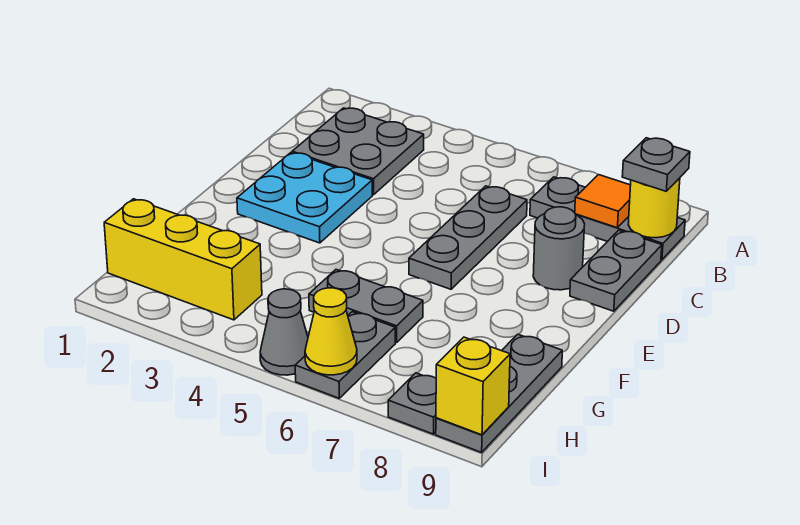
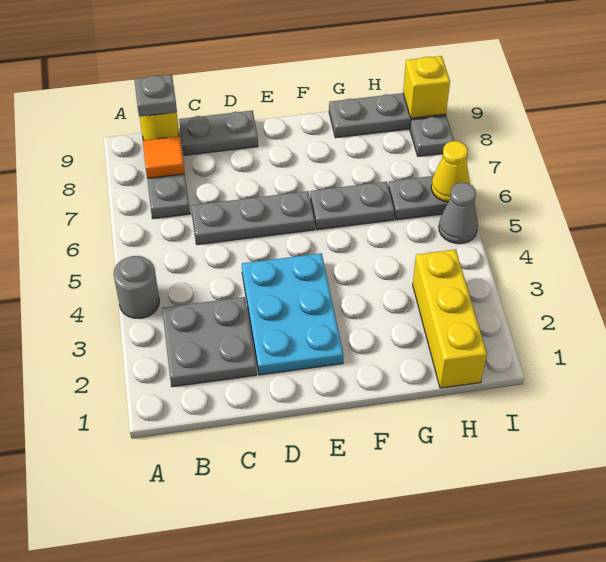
cyan 2x2 plate [237,153,372,243] -> cyan 2x3 plate [242,253,344,375]
grey 1x1 round brick [533,207,585,290] -> grey 1x1 round brick moved to [113,256,159,318]
grey 1x2 plate [309,270,423,342] -> grey 1x2 plate turned to [310,182,394,230]

